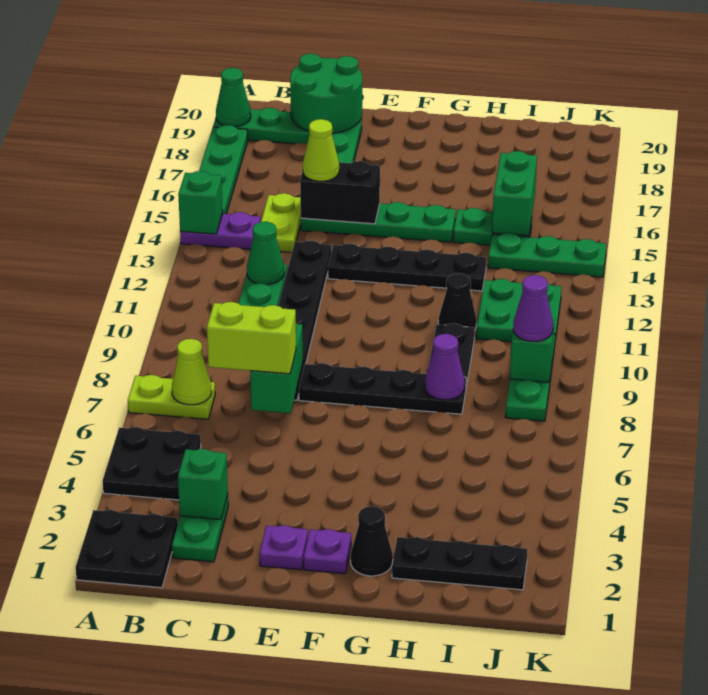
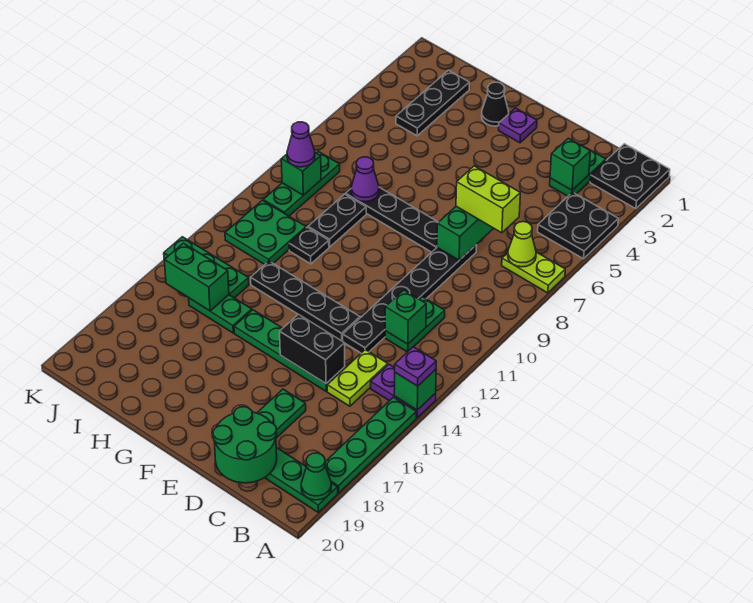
green 1x1 cone [247,222,284,285] -> green 1x1 brick [385,290,426,344]
lime 1x1 cone [303,119,339,181] -> none
purple 1x1 plate [260,525,308,570] -> purple 1x1 plate moved to [395,347,436,386]
black 1x3 plate [392,537,528,590] -> black 1x3 plate turned to [396,70,469,136]
black 1x1 cone [438,273,477,329] -> black 1x1 plate [289,227,329,264]
green 1x2 brick [492,151,537,236] -> green 1x2 brick turned to [164,243,229,311]

